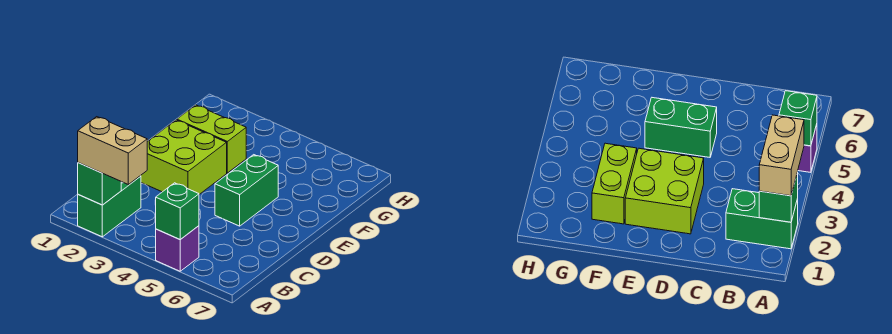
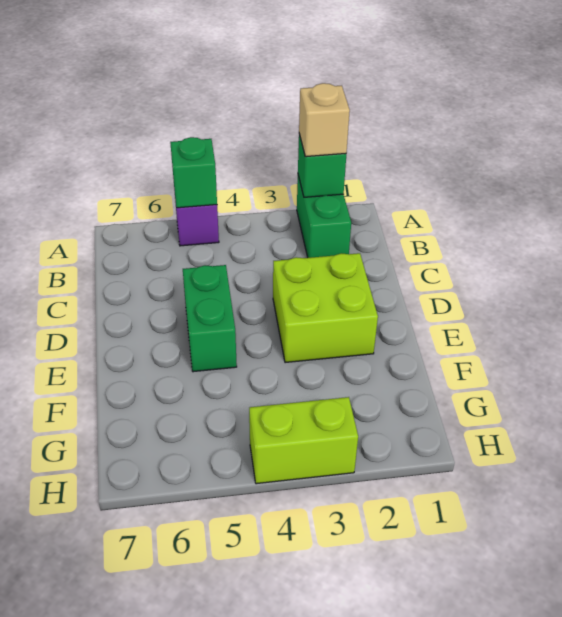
tan 1x2 brick [78,117,147,184] -> tan 1x1 brick [299,83,350,157]
lime 1x2 brick [177,105,246,173] -> lime 1x2 brick moved to [249,397,358,484]

